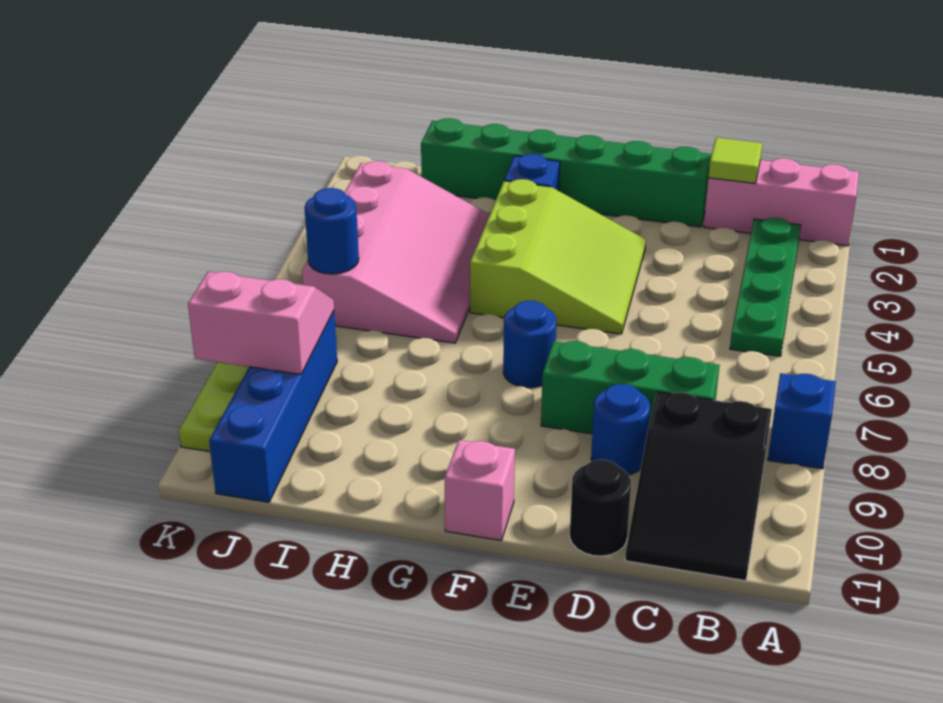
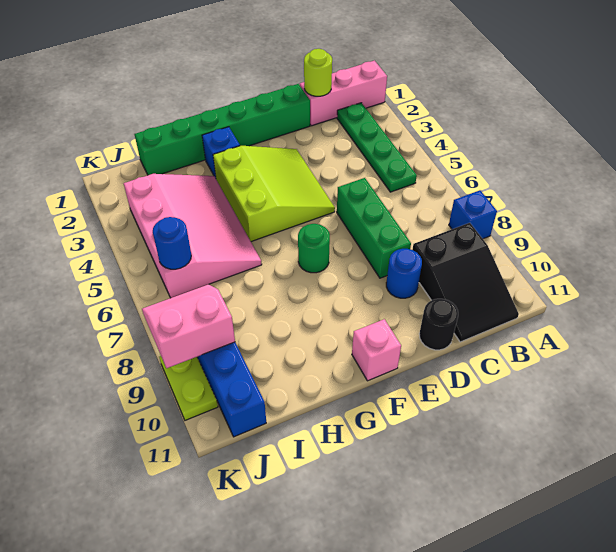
lime 1x1 tile [708,138,762,183] -> lime 1x1 round brick [304,49,332,96]
green 1x3 brick [541,341,720,434] -> green 1x3 brick turned to [337,178,411,278]
blue 1x1 round brick [503,301,557,388] -> green 1x1 round brick [298,224,330,273]

